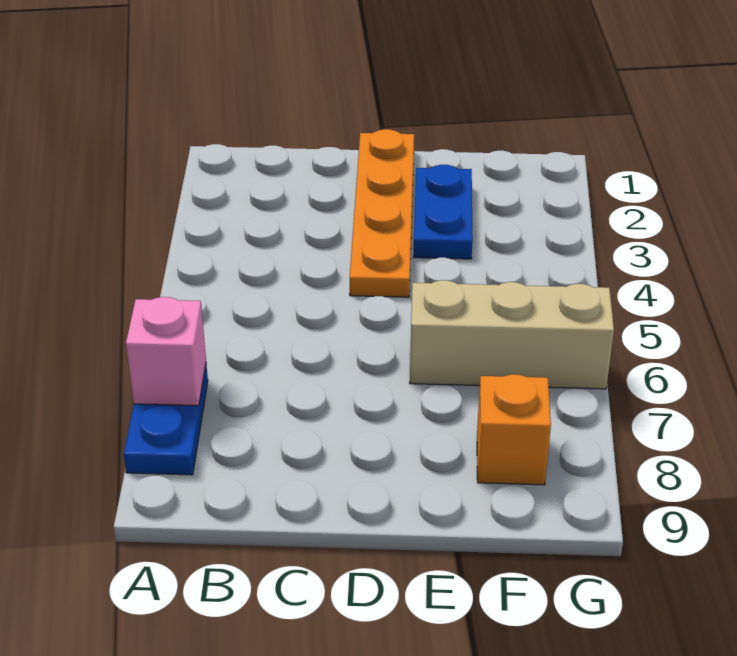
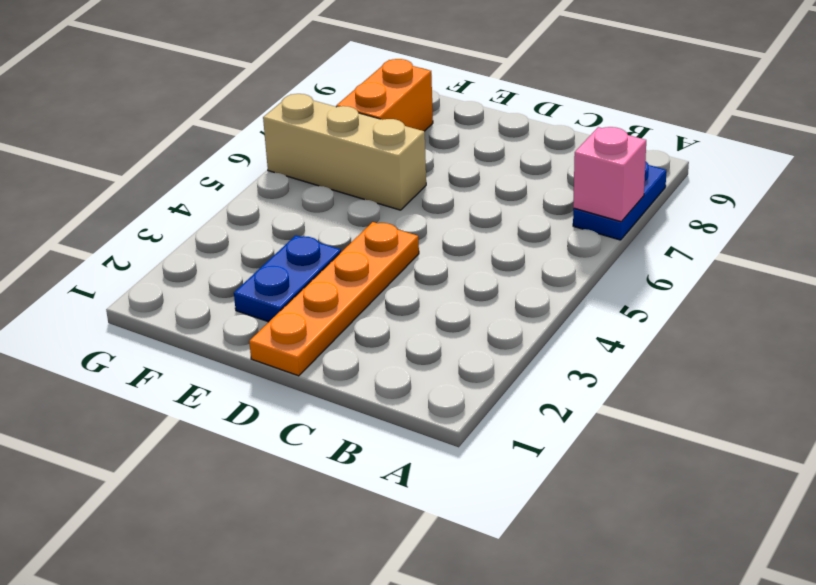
orange 1x1 brick [477,374,551,485] -> orange 1x2 brick [336,59,433,131]

